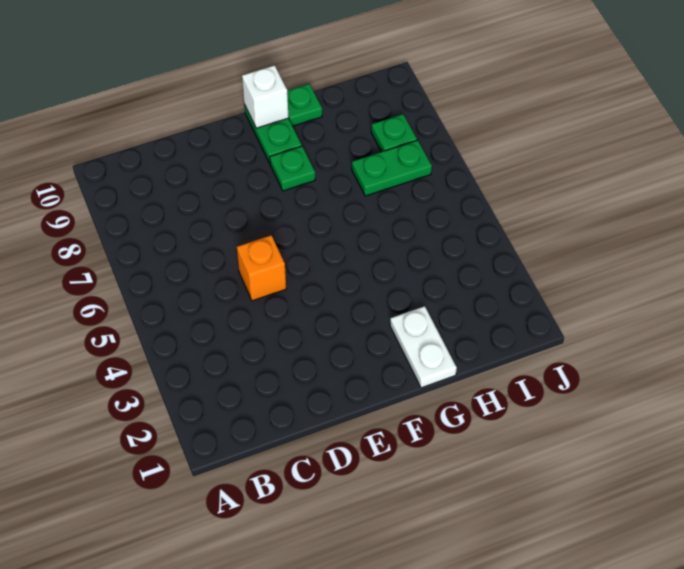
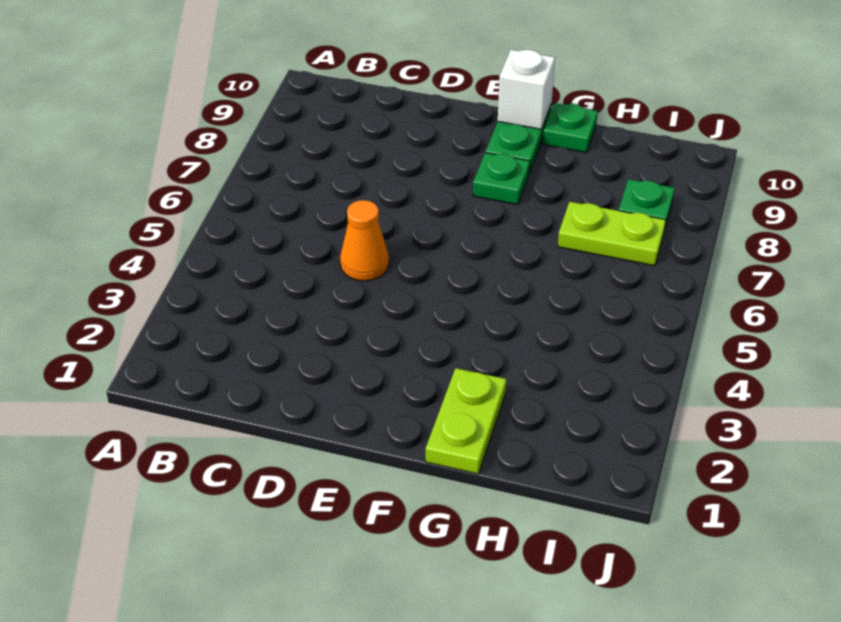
orange 1x1 brick [237,235,286,301] -> orange 1x1 cone [340,200,389,281]
white 1x2 plate [390,306,457,388] -> lime 1x2 plate [426,368,507,474]
green 1x2 plate [352,140,432,196] -> lime 1x2 plate [558,202,666,266]

